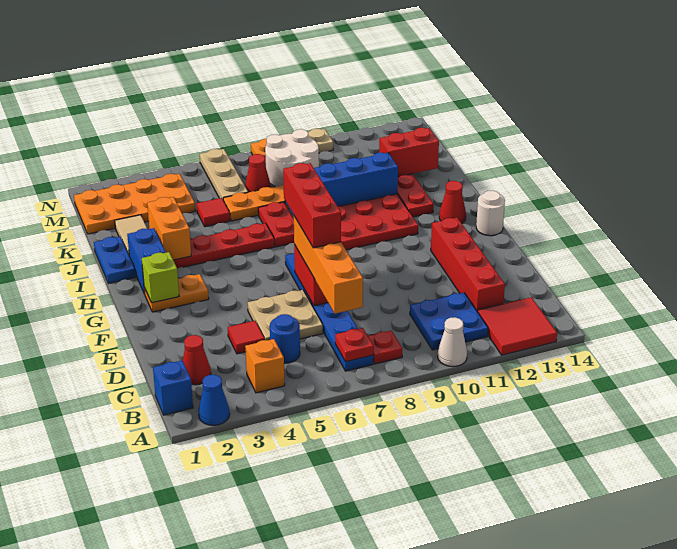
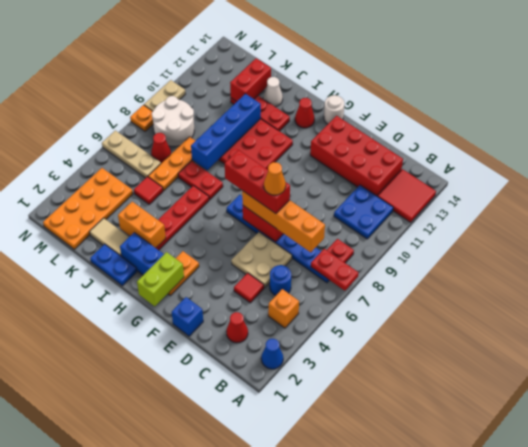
white 1x1 cone [438,317,467,367] -> white 1x1 cone moved to [263,77,283,107]
blue 1x1 brick [153,360,193,415] -> blue 1x1 brick moved to [172,297,203,336]
red 1x1 plate [335,328,374,362] -> red 1x2 plate [311,249,358,291]
red 1x4 brick [431,218,505,312] -> red 2x4 brick [310,116,403,196]
none -> orange 1x1 cone [264,162,286,195]
lime 1x1 brick [142,252,179,303] -> lime 1x2 brick [137,252,184,306]

